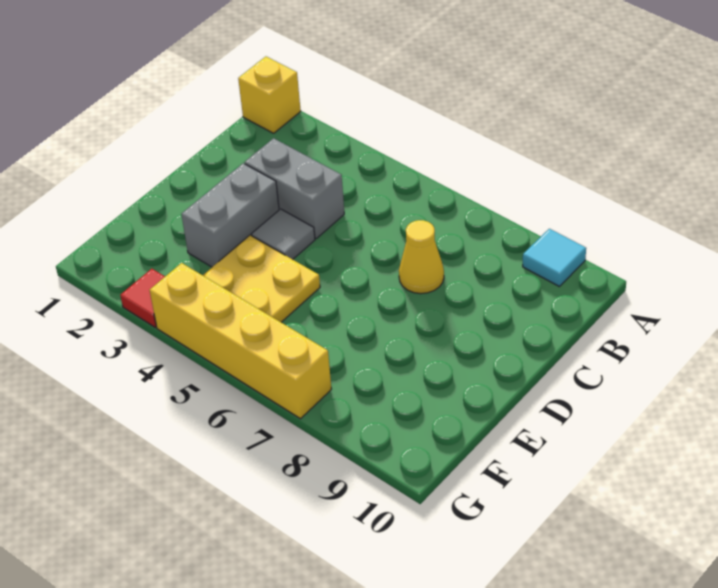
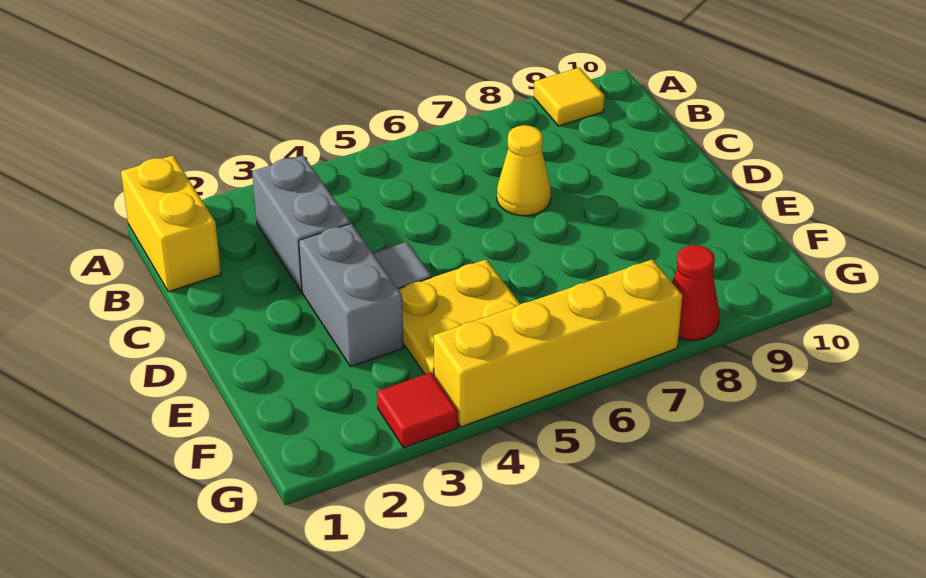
yellow 1x1 brick [238,57,301,133] -> yellow 1x2 brick [121,155,221,292]
cyan 1x1 tile [523,229,586,286] -> yellow 1x1 tile [534,68,605,126]
grey 1x2 brick [245,138,344,238] -> grey 1x2 brick turned to [252,155,350,292]
none -> red 1x1 cone [672,245,720,340]

